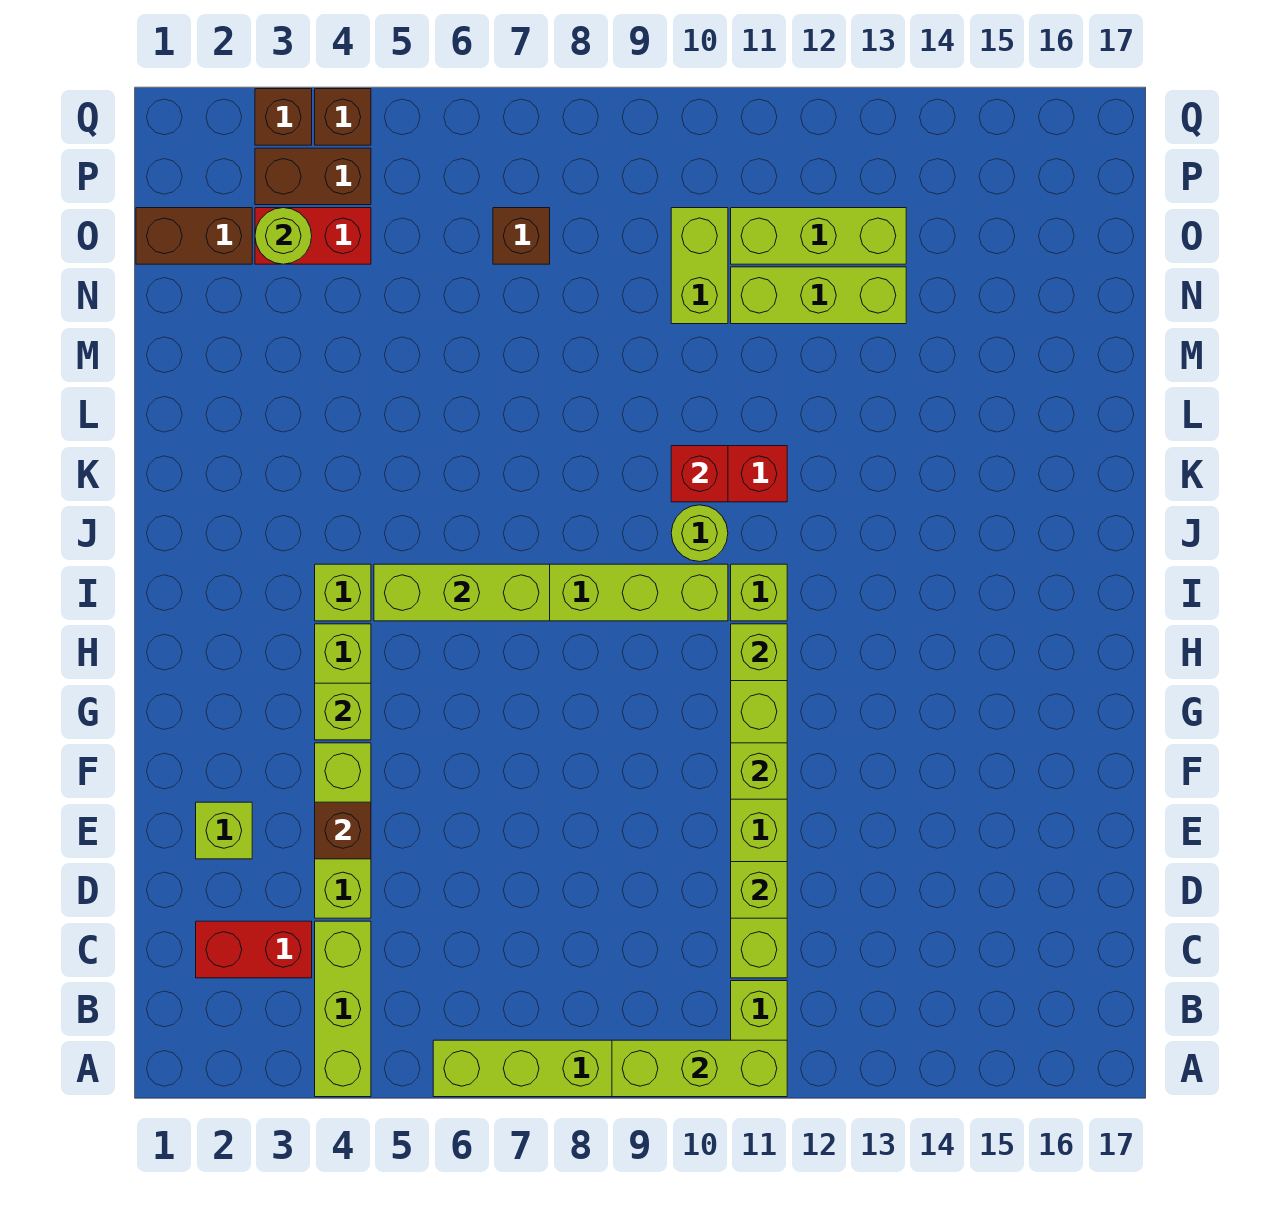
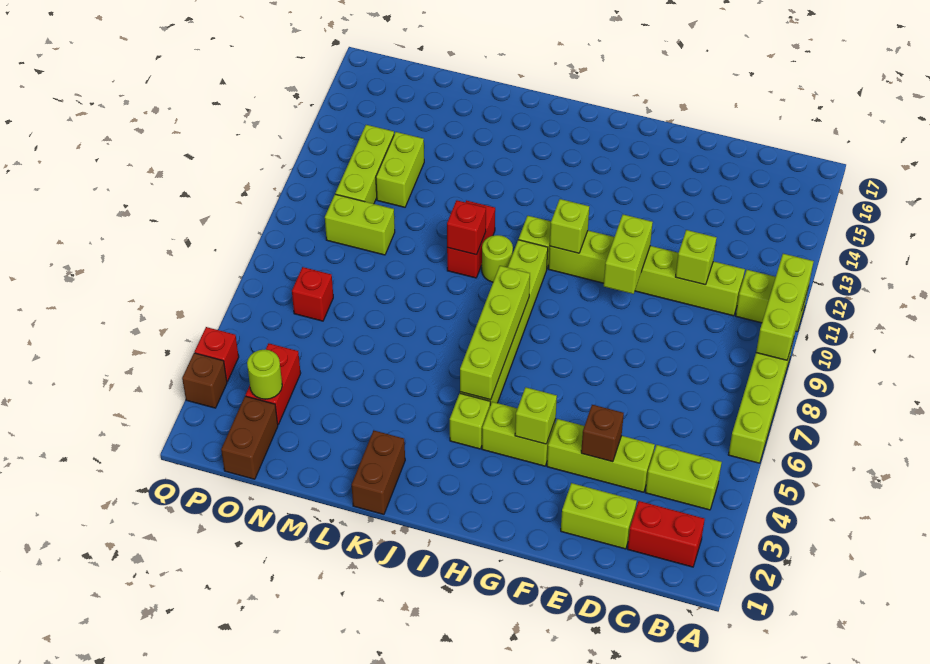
lime 1x3 brick [315,921,371,1097] -> lime 1x2 brick [645,445,722,510]
red 1x2 brick [196,921,312,978] -> red 1x2 brick turned to [628,501,705,567]
lime 1x1 brick [196,802,252,859] -> lime 1x2 brick [561,483,637,549]
lime 1x1 brick [731,743,787,799] -> lime 1x2 brick [604,214,653,294]
lime 1x3 brick [374,564,550,621] -> lime 1x4 brick [460,266,530,400]
lime 1x3 brick [731,267,906,324] -> lime 1x2 brick [376,132,424,207]
brown 1x1 brick [493,208,550,264] -> red 1x1 brick [292,267,333,321]
brown 1x2 brick [255,148,371,205] -> brown 1x2 brick moved to [352,430,405,514]
brown 1x1 brick [315,89,371,145] -> red 1x1 brick [195,327,239,382]

